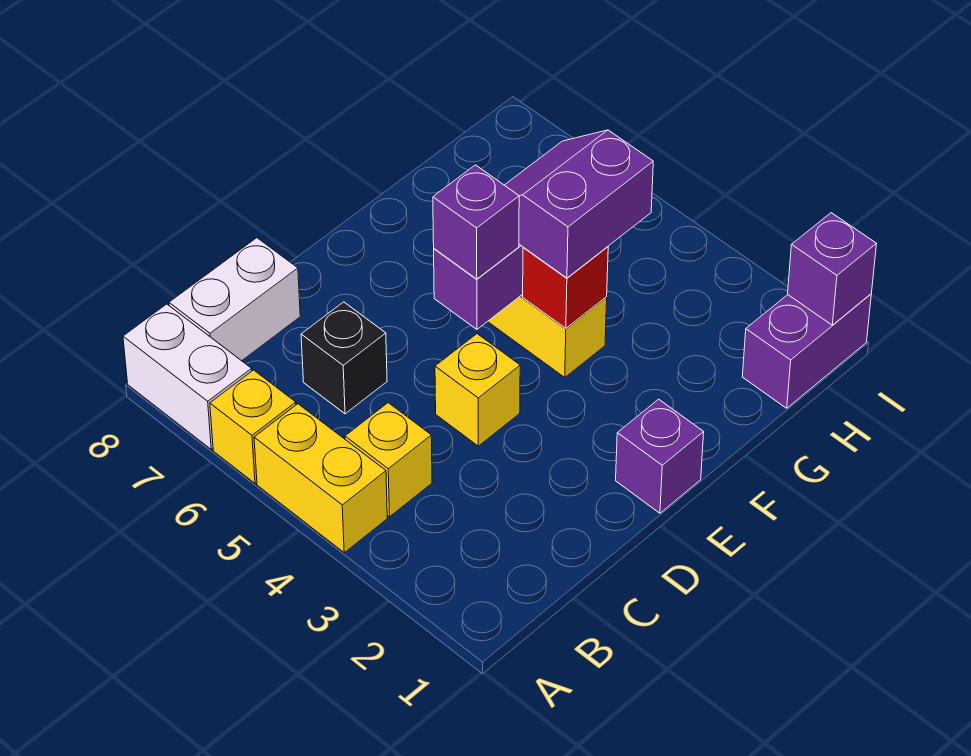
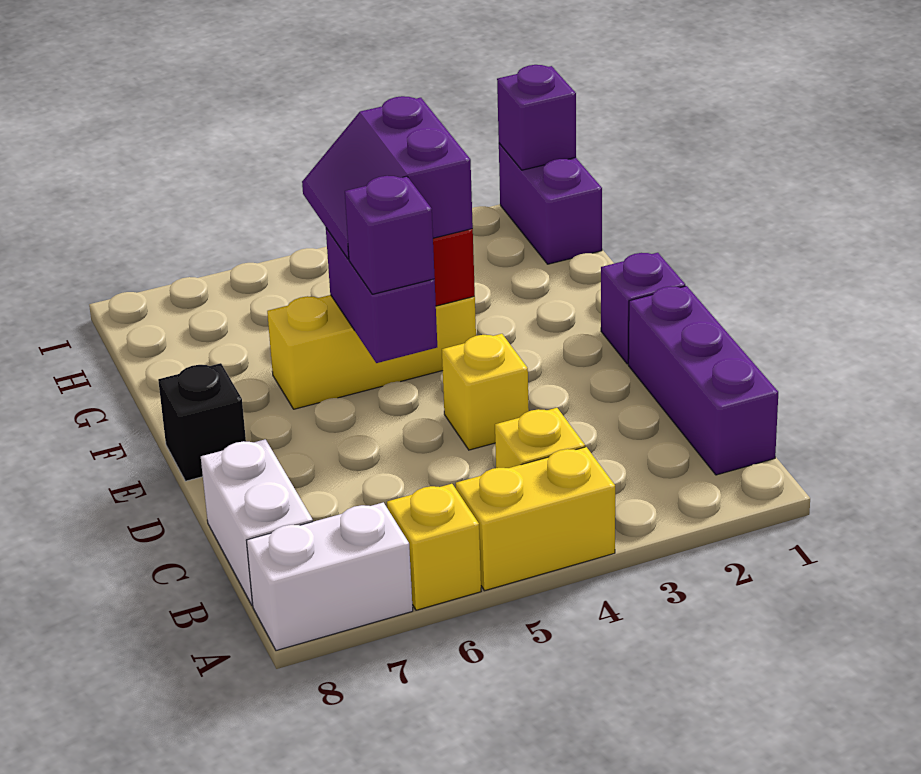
none -> purple 1x3 brick [628,286,778,475]
black 1x1 brick [301,302,387,414] -> black 1x1 brick moved to [158,363,246,481]

